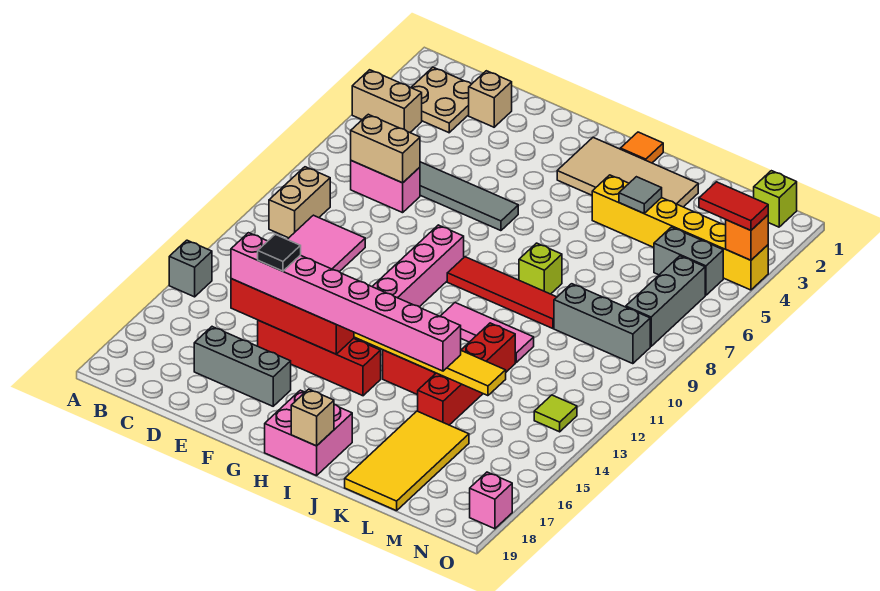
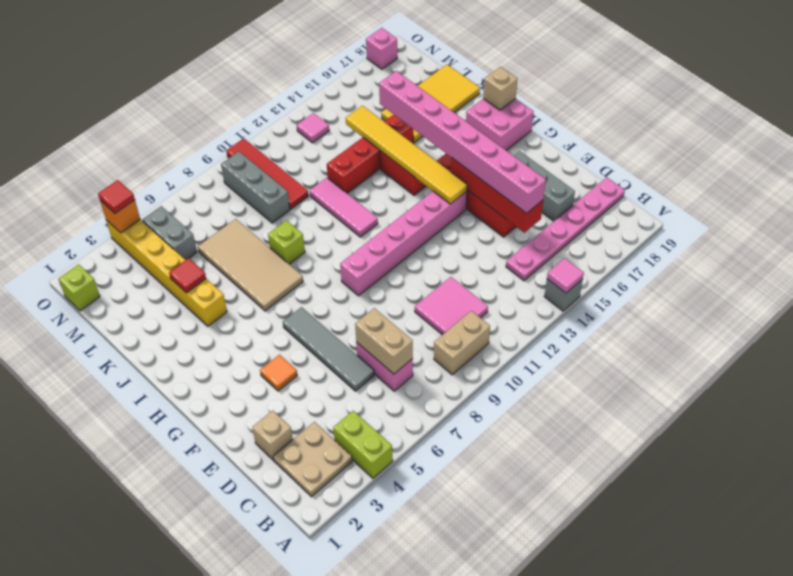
tan 1x2 brick [352,70,422,132] -> lime 1x2 brick [333,411,393,478]
none -> pink 1x1 tile [547,258,584,293]
none -> pink 1x6 plate [506,177,625,281]
black 1x1 tile [258,234,301,271] -> none
tan 2x4 tile [557,138,698,207] -> tan 2x4 tile moved to [198,219,303,311]
red 1x4 tile [447,257,557,329] -> red 1x4 tile moved to [226,138,308,209]
orange 1x1 tile [620,132,663,163] -> orange 1x1 tile moved to [260,355,297,391]
grey 1x1 tile [619,177,662,213] -> red 1x1 tile [169,258,206,293]
red 1x2 tile [699,182,768,230] -> red 1x1 tile [98,180,135,214]
grey 1x3 brick [626,256,705,346] -> none
lime 1x1 tile [534,395,577,432] -> pink 1x1 tile [297,113,329,143]

